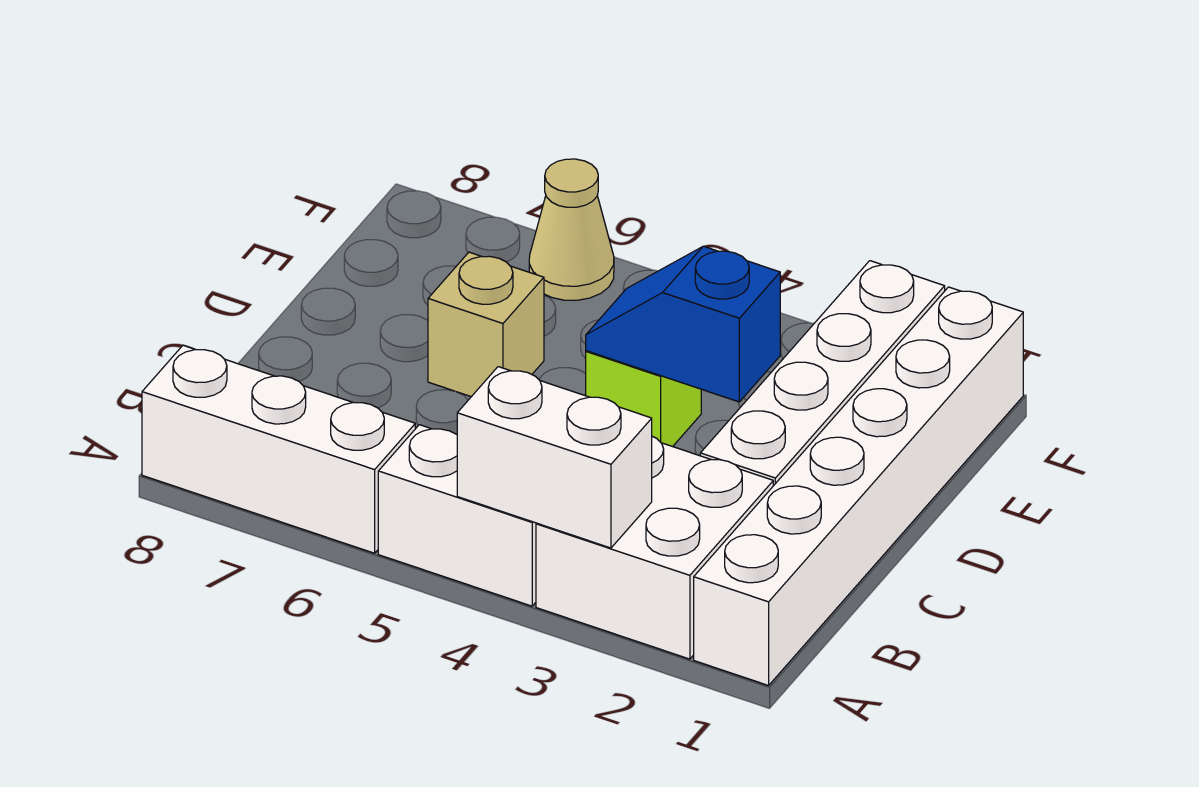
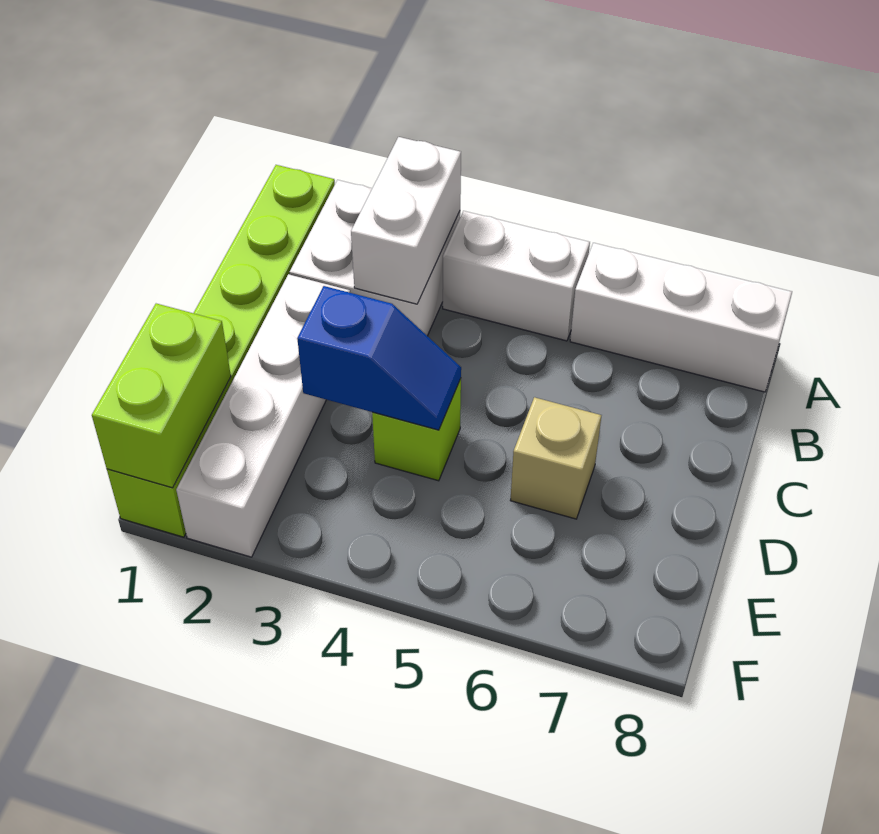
white 1x6 brick [694,287,1023,686] -> lime 1x6 brick [107,165,335,537]
white 1x2 brick [457,367,652,548] -> white 1x2 brick turned to [351,137,461,304]
none -> lime 1x2 brick [92,304,231,488]
tan 1x1 cone [529,159,614,300] -> none

